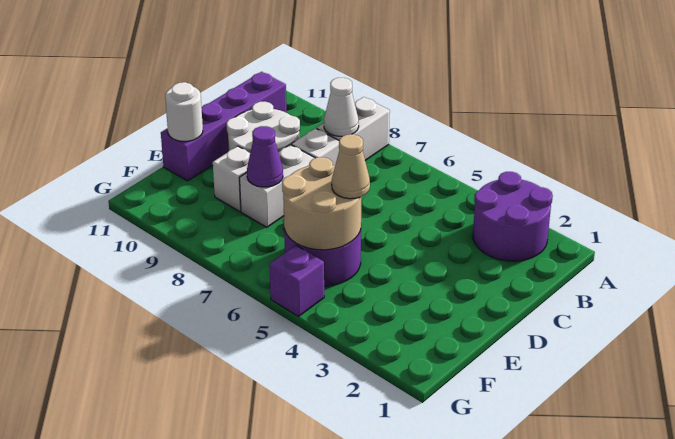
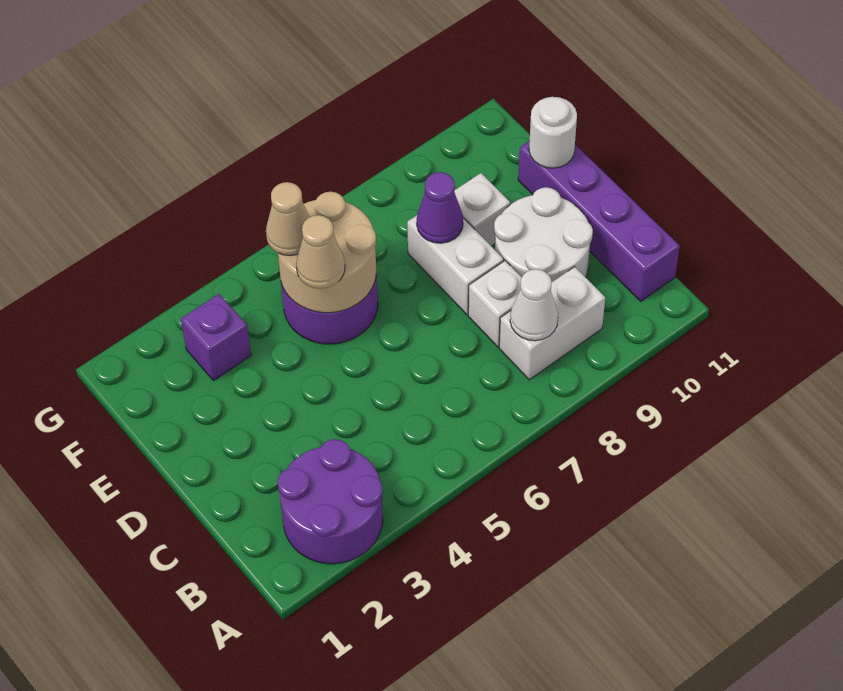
white 1x2 brick [317,97,390,160] -> white 1x2 brick turned to [499,267,605,380]
none -> tan 1x1 cone [266,182,309,256]
purple 1x1 brick [270,245,324,316] -> purple 1x1 brick moved to [181,294,251,381]

